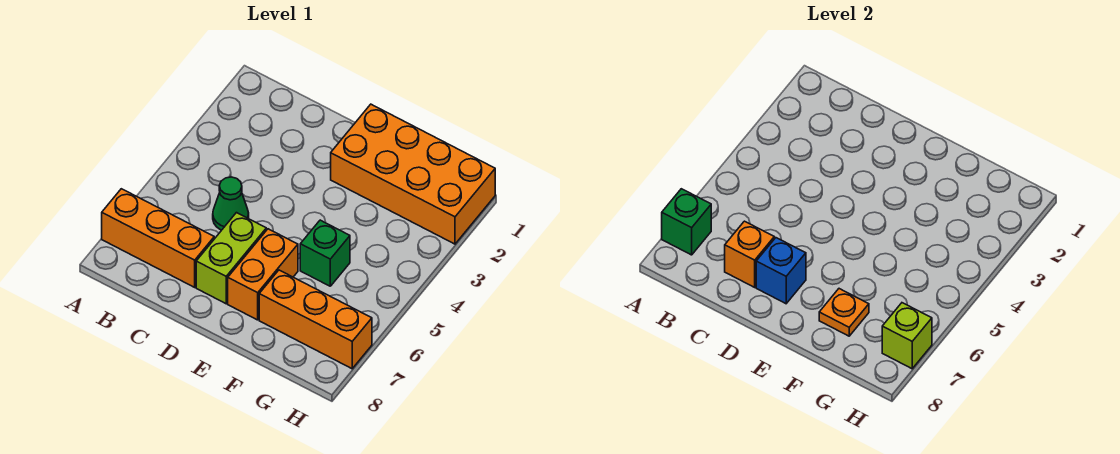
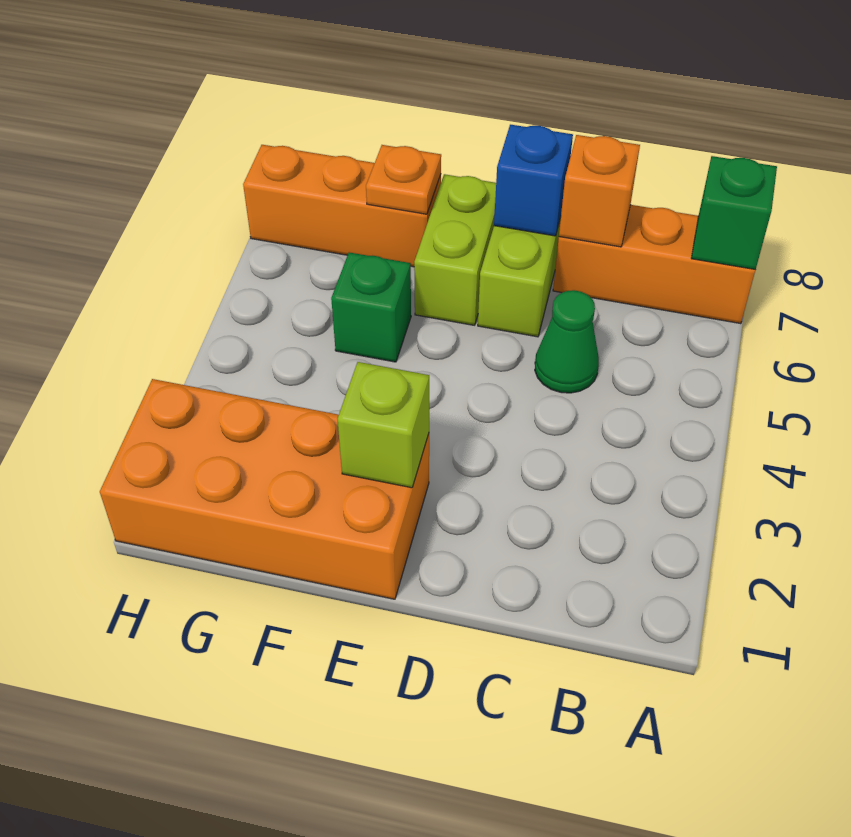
orange 1x2 brick [228,229,298,320] -> lime 1x2 brick [414,174,496,325]
lime 1x1 brick [882,303,932,369] -> lime 1x1 brick moved to [338,362,429,488]

